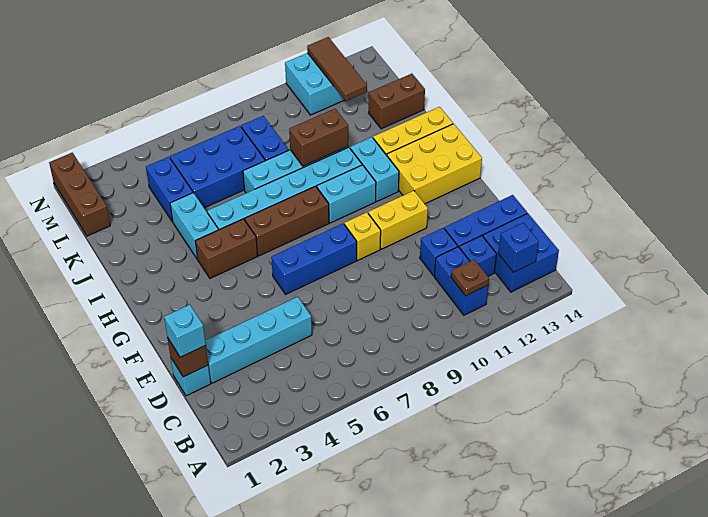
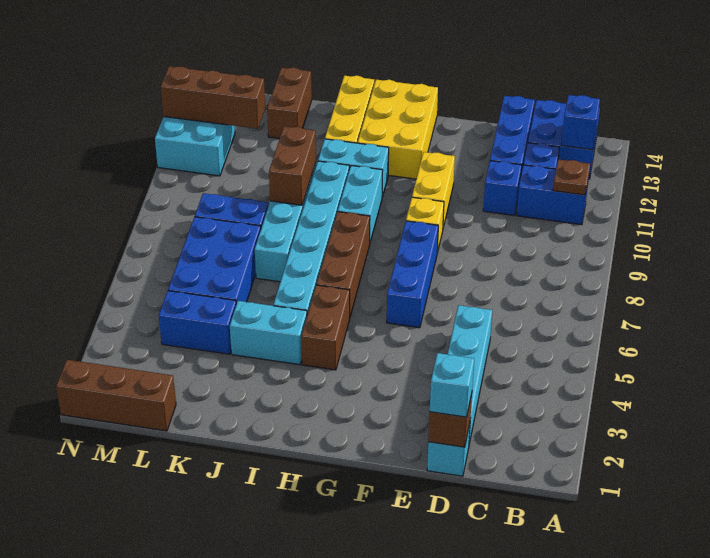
brown 1x3 tile [307,37,367,101] -> brown 1x3 brick [161,66,265,129]

